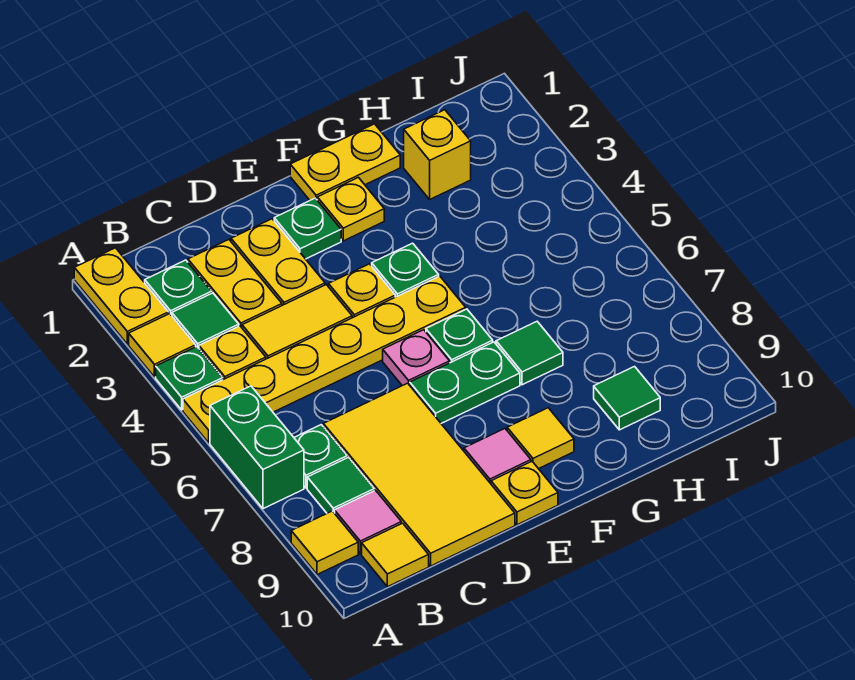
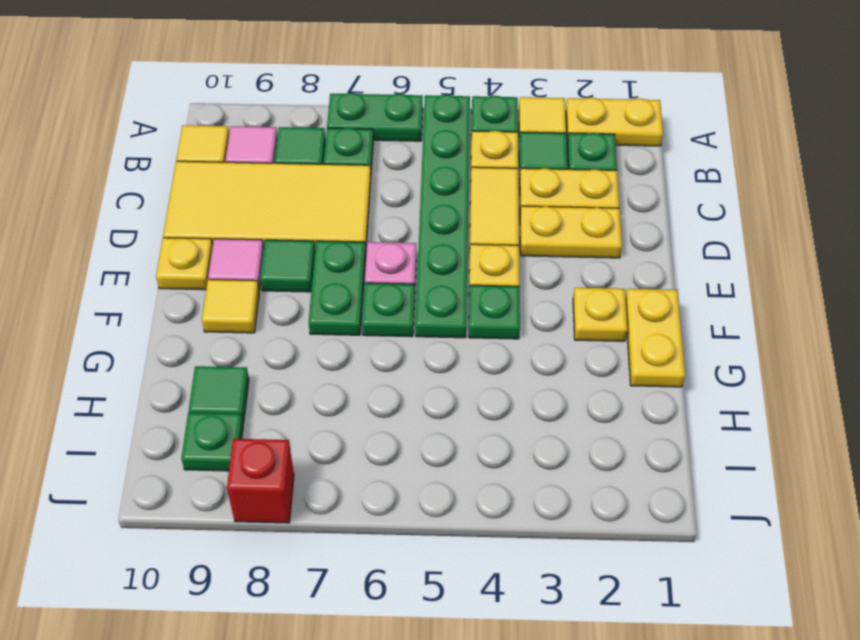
yellow 1x6 plate [183,276,466,443] -> green 1x6 plate [415,95,470,338]
green 1x2 brick [210,386,304,509] -> green 1x2 plate [327,93,423,141]
yellow 1x1 tile [291,511,358,575] -> none
green 1x1 plate [274,198,341,259] -> green 1x1 plate moved to [181,413,243,471]
green 1x1 tile [496,322,563,385] -> green 1x1 tile moved to [260,240,315,292]
yellow 1x1 brick [404,110,471,199] -> none
none -> red 1x1 brick [227,439,294,523]

